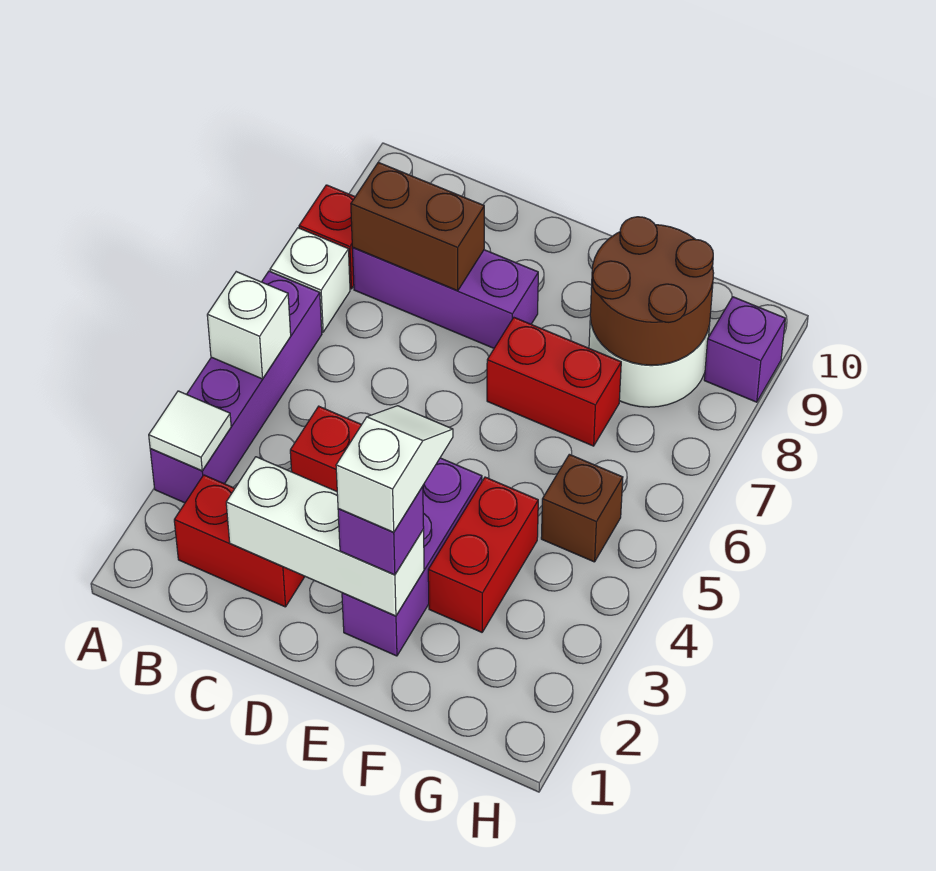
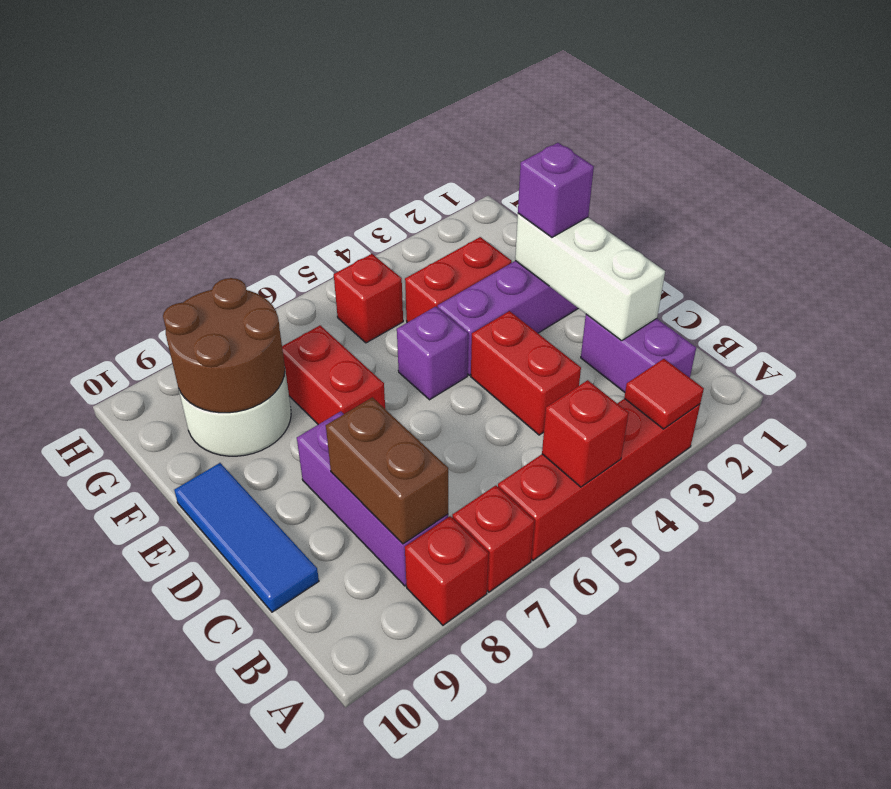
purple 1x4 brick [150,271,322,503] -> red 1x4 brick [498,399,700,560]
white 1x1 tile [149,391,231,471] -> red 1x1 tile [624,359,704,429]
white 1x1 brick [207,272,291,379] -> red 1x1 brick [542,380,629,487]
white 1x1 brick [270,228,350,332] -> red 1x1 brick [452,485,535,592]
red 1x2 brick [174,475,305,607] -> purple 1x2 brick [581,314,696,392]
none -> blue 1x3 tile [174,463,319,612]
white 1x2 slope [336,406,453,532] -> none
brown 1x1 brick [541,454,623,562] -> red 1x1 brick [334,254,403,343]
purple 1x1 brick [704,297,785,402] -> purple 1x1 brick moved to [397,306,468,400]

